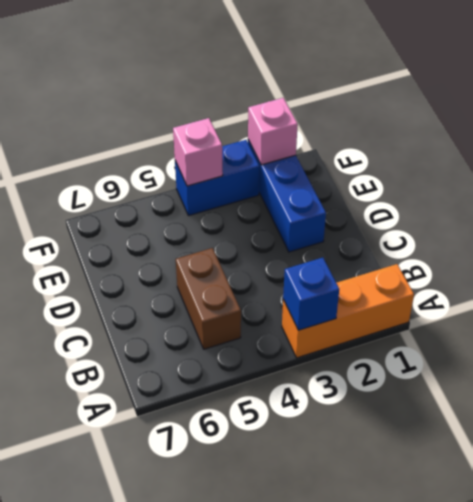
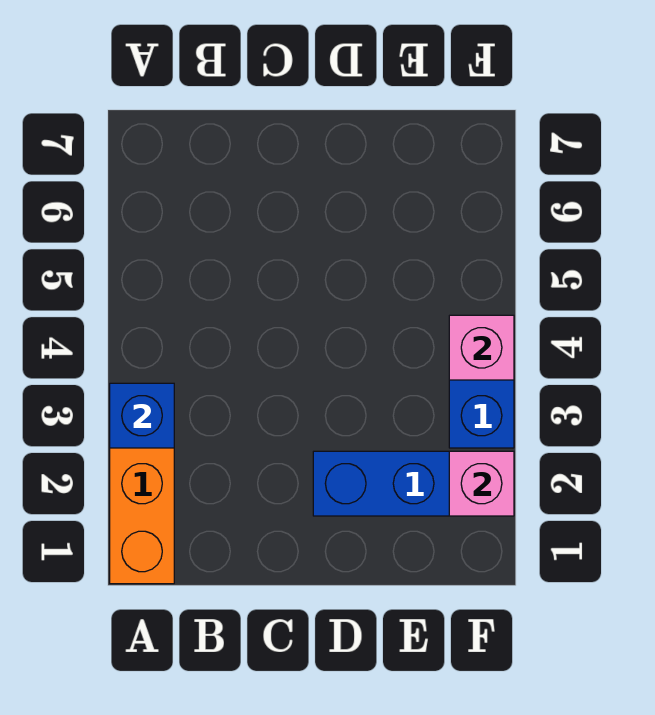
brown 1x2 brick [176,248,241,349] -> none

